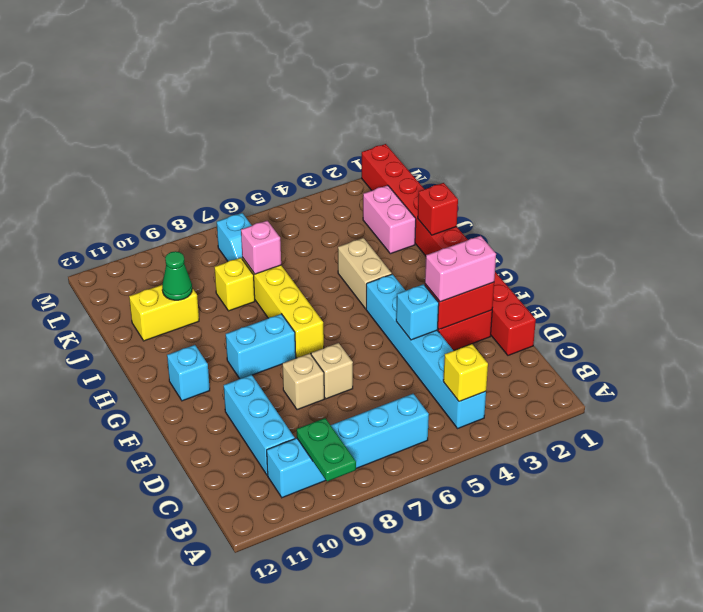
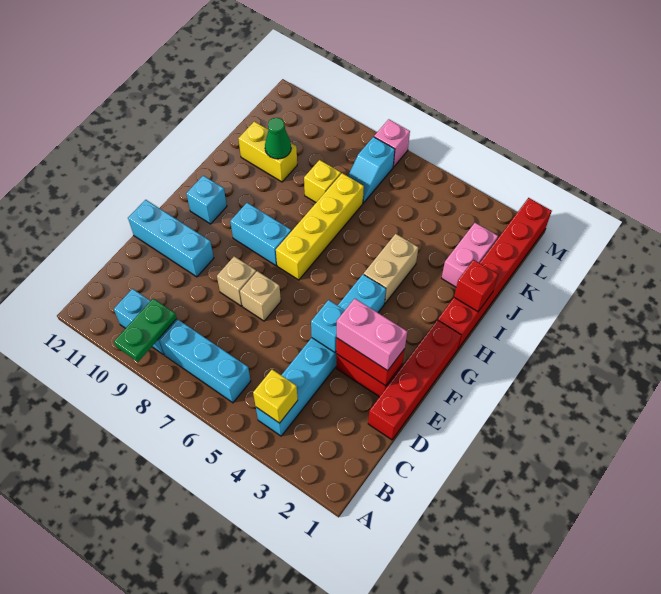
cyan 1x3 brick [224,375,295,475] -> cyan 1x3 brick turned to [128,200,214,277]
pink 1x1 brick [241,221,281,274] -> pink 1x1 brick moved to [374,119,410,167]

